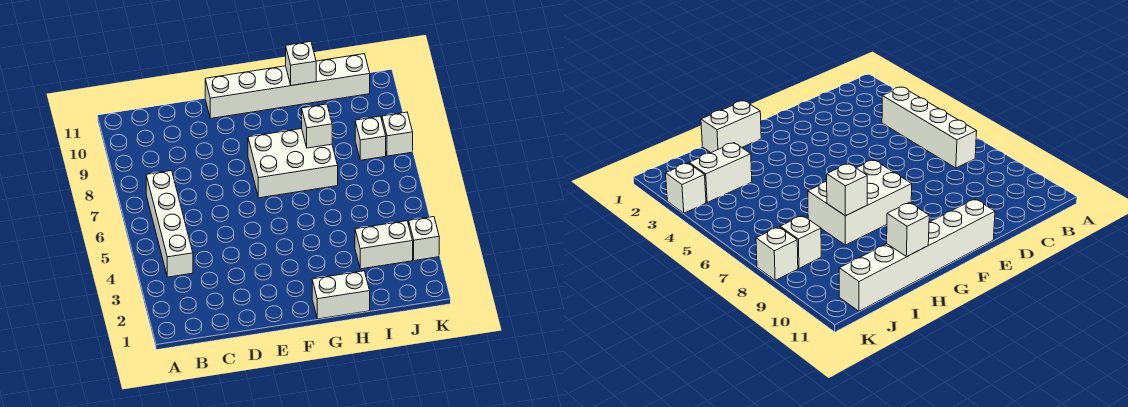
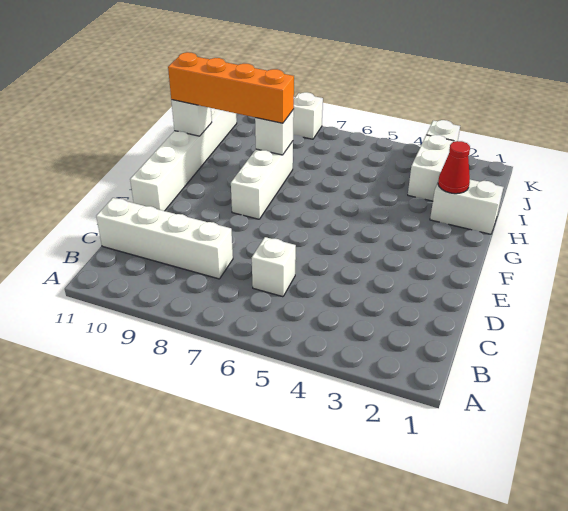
white 1x4 brick [146,171,193,277] -> white 1x4 brick moved to [96,198,233,279]
white 2x3 brick [248,129,338,198] -> white 1x3 brick [231,141,293,219]
white 1x2 brick [312,271,370,319] -> white 1x2 brick turned to [430,179,503,234]
none -> red 1x1 cone [438,141,470,194]
none -> orange 1x4 brick [168,52,294,123]
white 1x1 brick [355,116,386,160] -> white 1x1 brick moved to [252,237,296,297]

